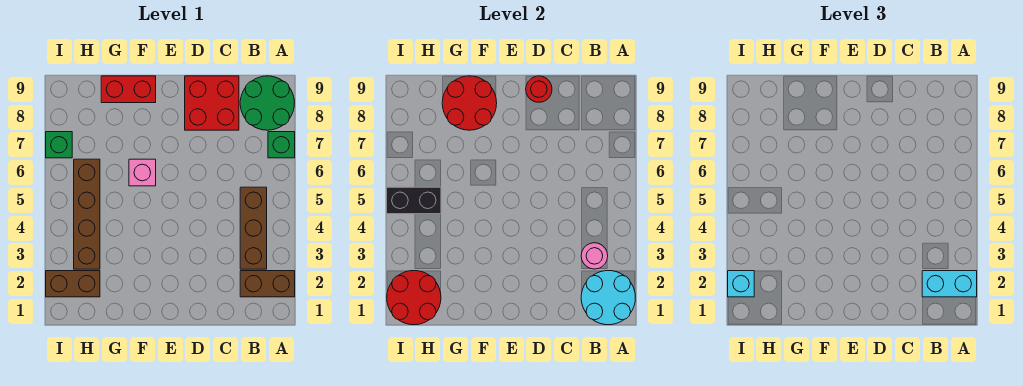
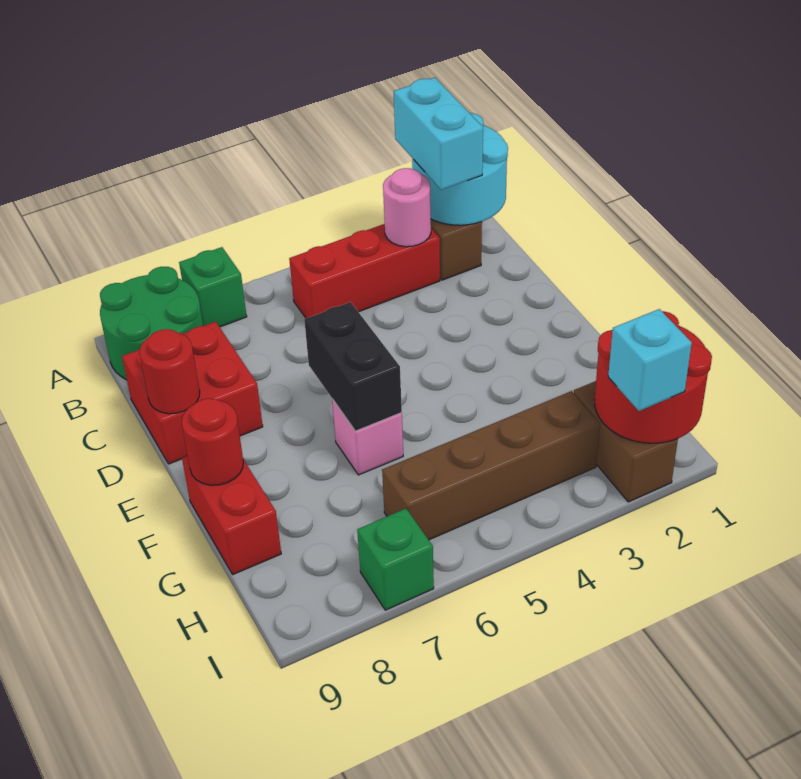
brown 1x3 brick [240,187,267,269] -> red 1x3 brick [289,224,440,318]
red 2x2 round brick [442,76,497,130] -> red 1x1 round brick [182,398,243,485]
black 1x2 brick [387,187,441,214] -> black 1x2 brick moved to [304,302,402,431]

